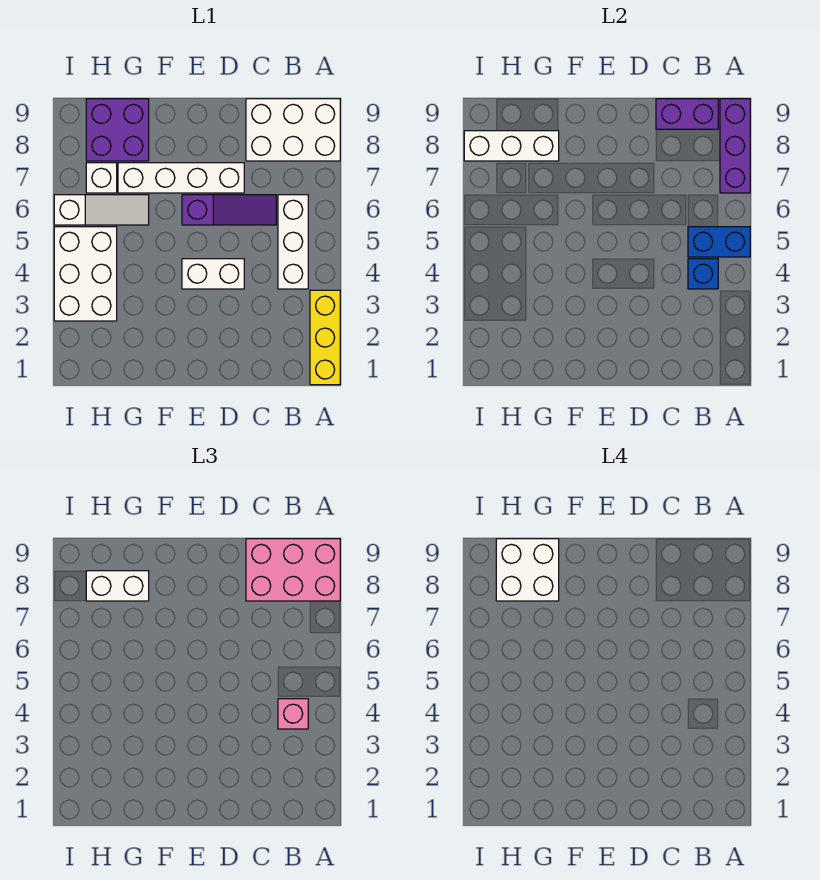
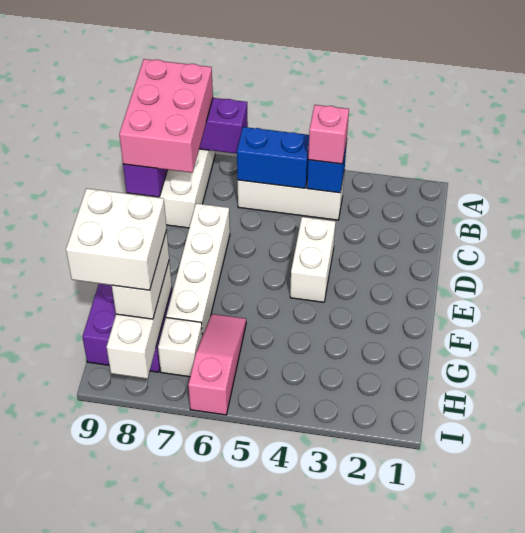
yellow 1x3 brick [310,290,340,385] -> none
blue 1x2 brick [688,227,750,257] -> blue 1x2 brick turned to [237,127,309,188]
purple 1x3 slope [182,195,276,225] -> none
white 1x3 slope [54,195,149,225] -> pink 1x3 slope [188,314,246,415]
white 2x3 brick [54,227,117,321] -> none

